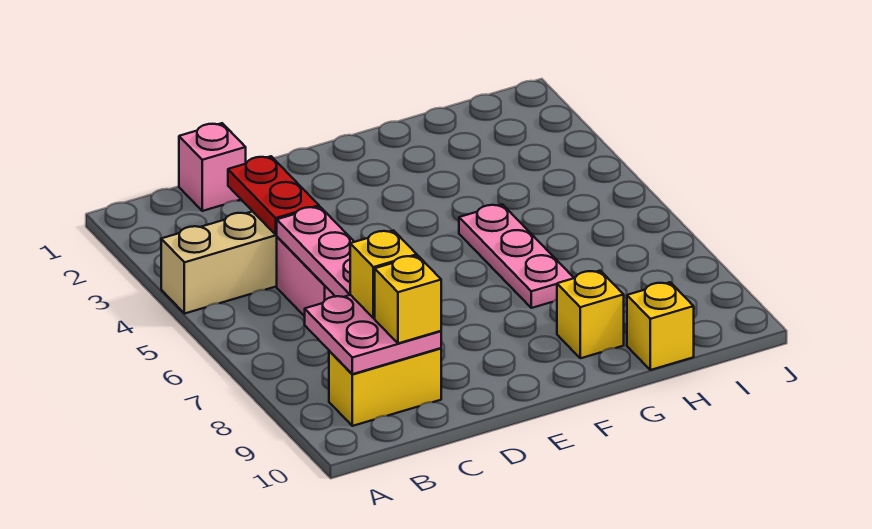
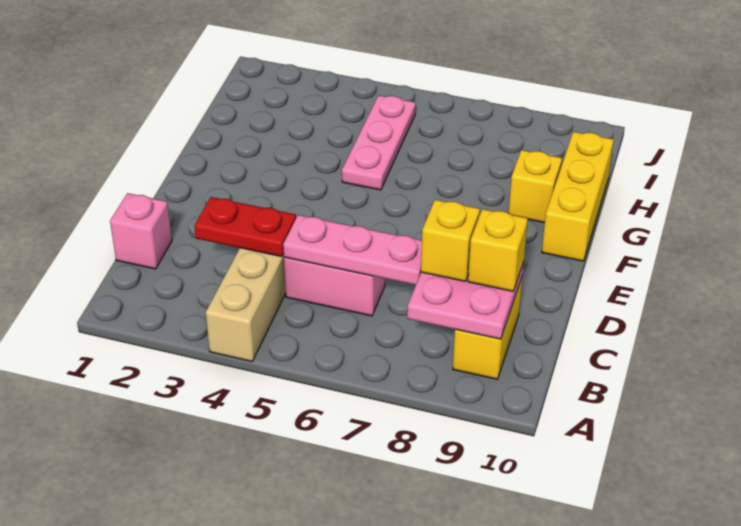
pink 1x3 plate [459,204,574,308] -> pink 1x3 plate turned to [342,95,416,190]
yellow 1x1 brick [627,282,694,370] -> yellow 1x3 brick [542,132,614,261]

